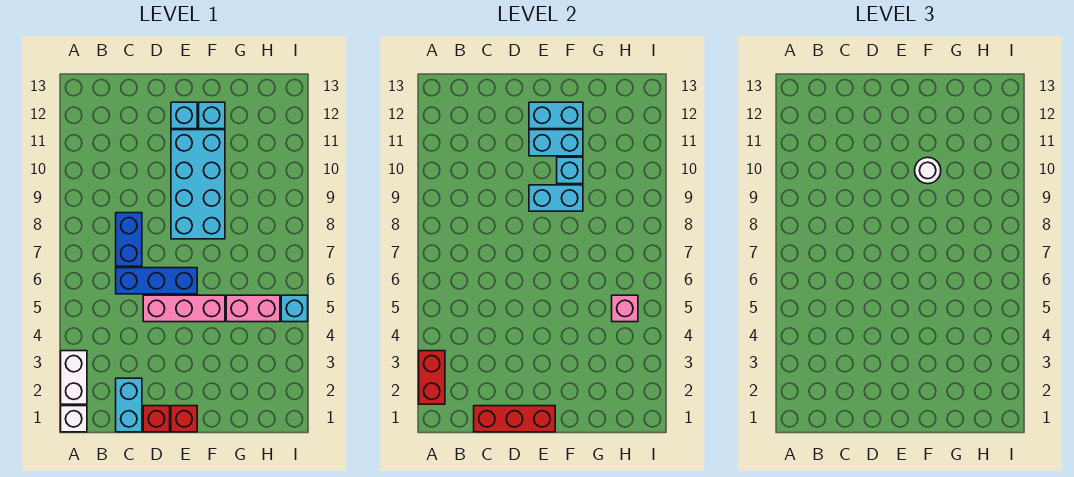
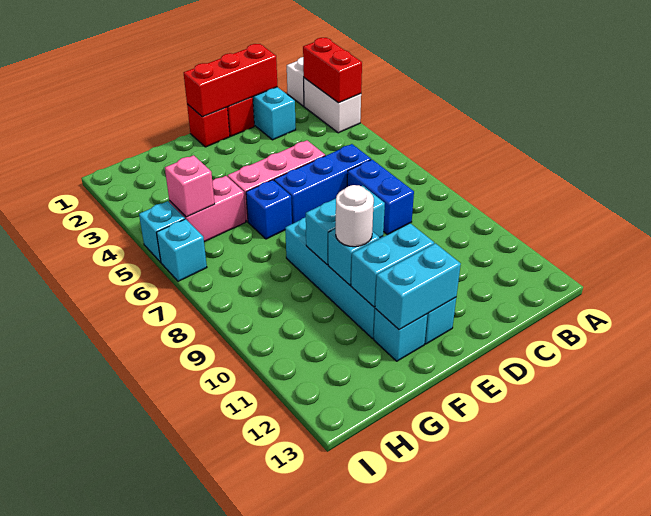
none -> blue 1x1 brick [246,180,292,239]
none -> cyan 1x1 brick [156,219,207,281]

